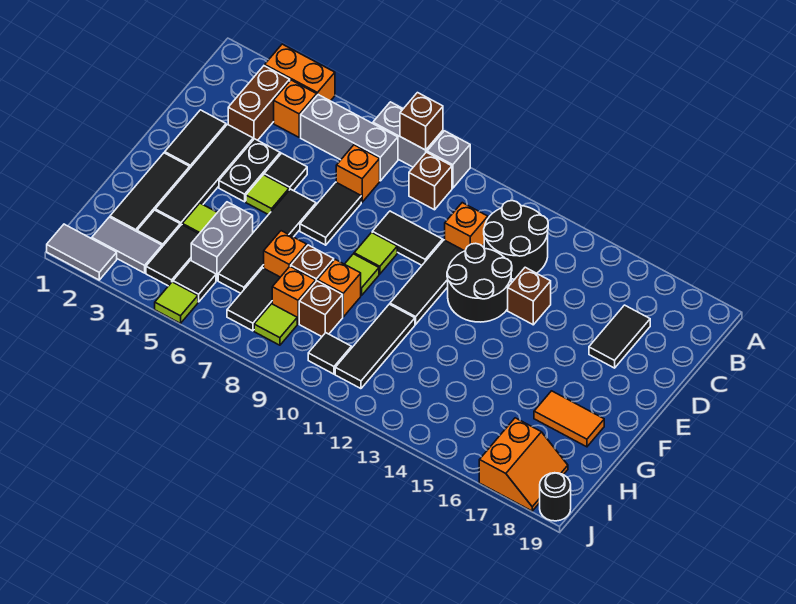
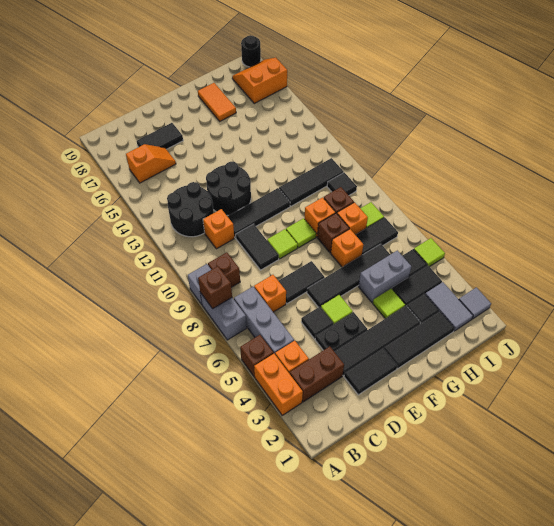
none -> orange 1x2 slope [126,144,176,183]
brown 1x1 brick [508,267,551,325] -> brown 1x1 brick moved to [240,335,274,377]
grey 1x2 tile [47,224,117,280] -> grey 1x1 tile [459,287,491,319]

